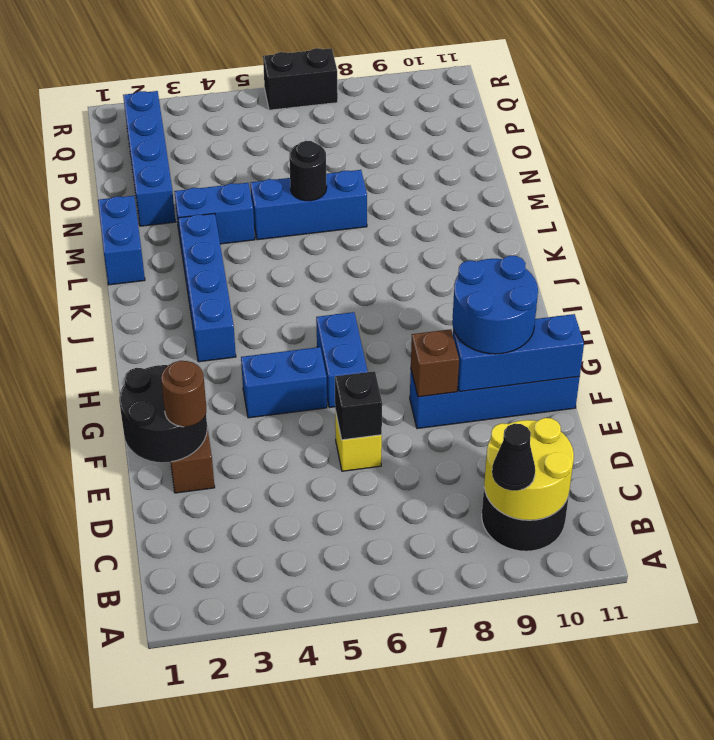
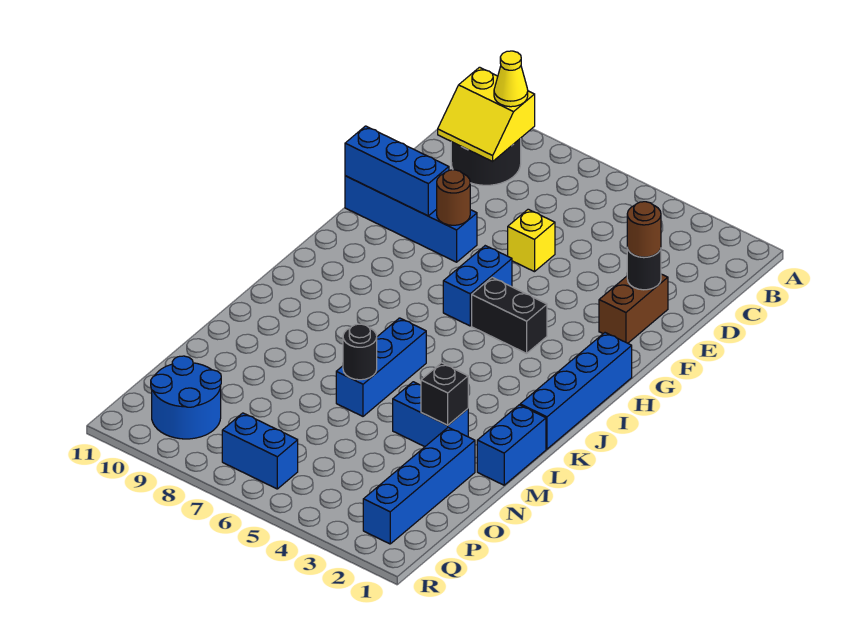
yellow 2x2 round brick [484,418,574,520] -> yellow 2x2 slope [438,67,535,161]
black 1x1 cone [492,424,535,491] -> yellow 1x1 cone [494,51,528,107]
black 2x2 round brick [119,365,207,462] -> black 1x1 round brick [627,248,661,290]
black 1x1 brick [335,371,382,440] -> black 1x1 brick moved to [421,363,468,425]
brown 1x1 brick [411,329,459,397] -> brown 1x1 round brick [437,170,470,225]
blue 2x2 round brick [452,256,538,354] -> blue 2x2 round brick moved to [151,356,221,439]
blue 1x2 brick [241,347,327,418] -> blue 1x2 brick moved to [222,413,298,489]
blue 1x4 brick [178,214,236,362] -> blue 1x4 brick moved to [520,333,632,449]
blue 1x3 brick [250,170,367,240] -> blue 1x3 brick turned to [336,318,426,416]
black 1x2 brick [263,48,338,110] -> black 1x2 brick moved to [472,278,547,353]

